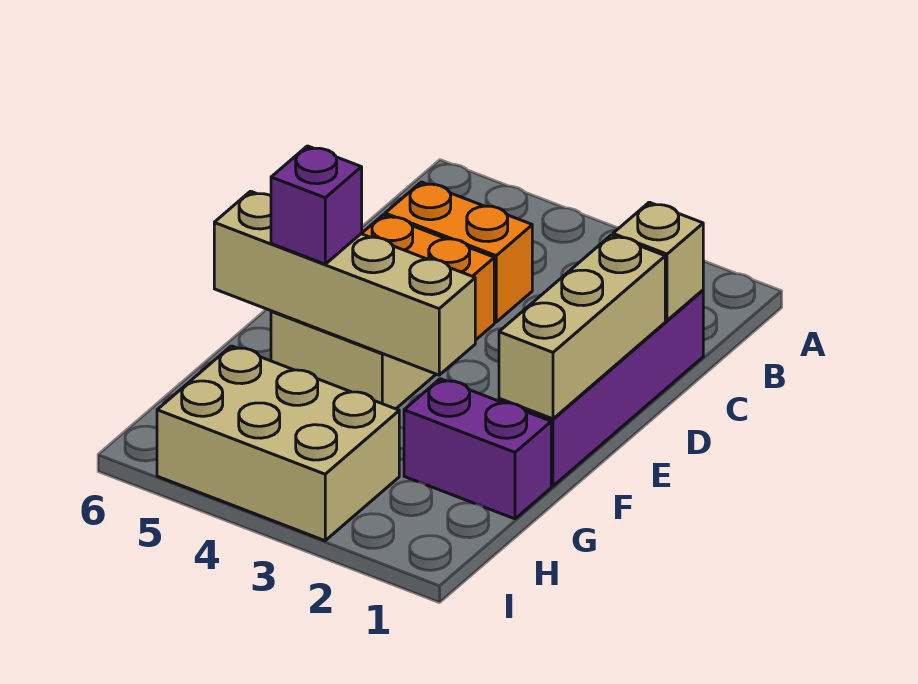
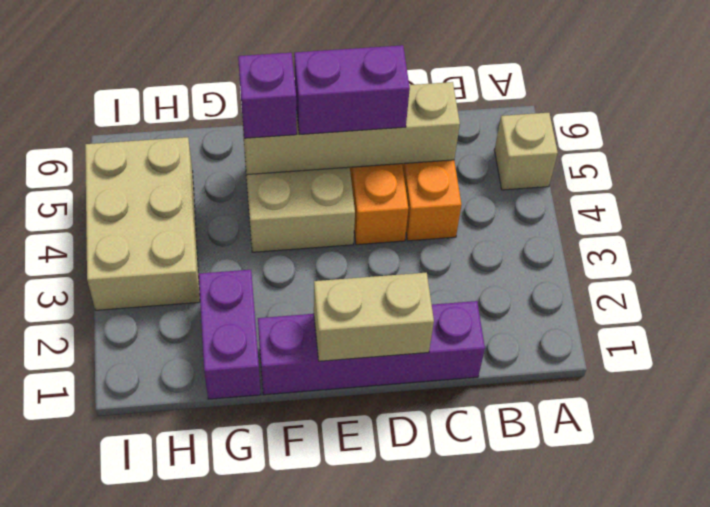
tan 1x1 brick [613,202,703,321] -> tan 1x1 brick moved to [494,113,558,190]
tan 1x3 brick [499,235,665,419] -> tan 1x2 brick [314,273,434,361]
none -> purple 1x2 brick [294,45,410,134]
tan 1x4 brick [214,191,475,375] -> tan 1x4 brick turned to [241,82,460,175]

